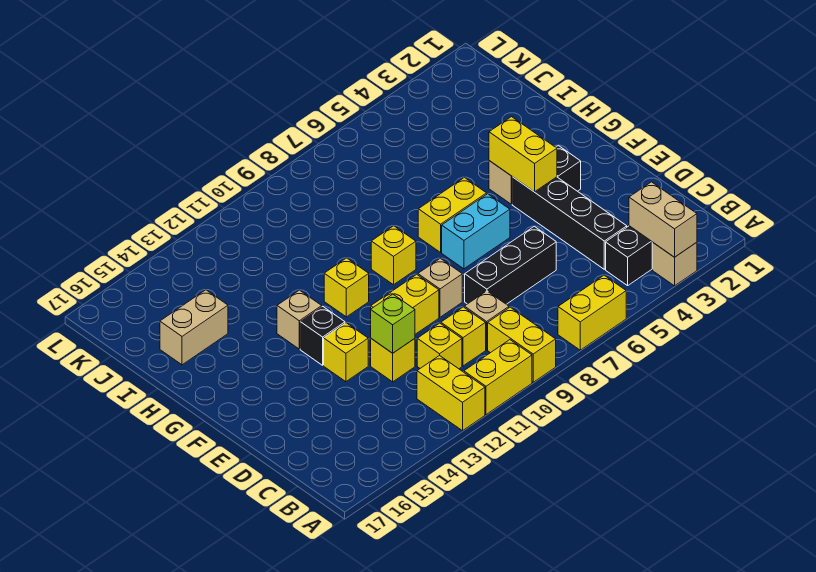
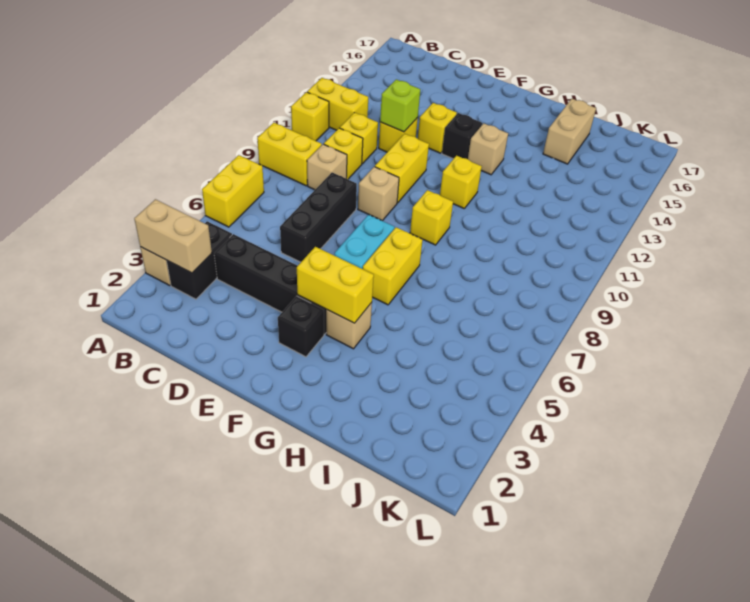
yellow 1x2 brick [464,340,532,415] -> yellow 1x1 brick [291,92,329,141]

